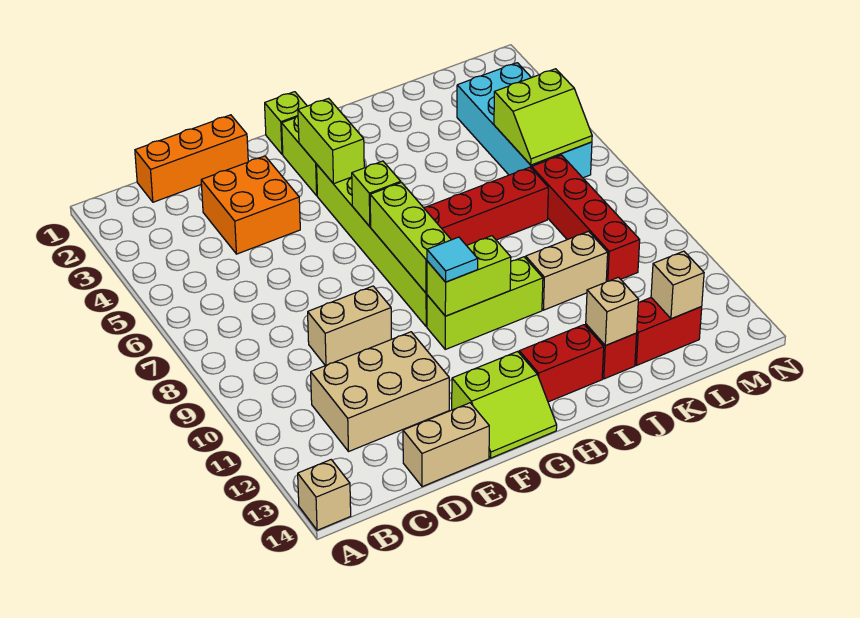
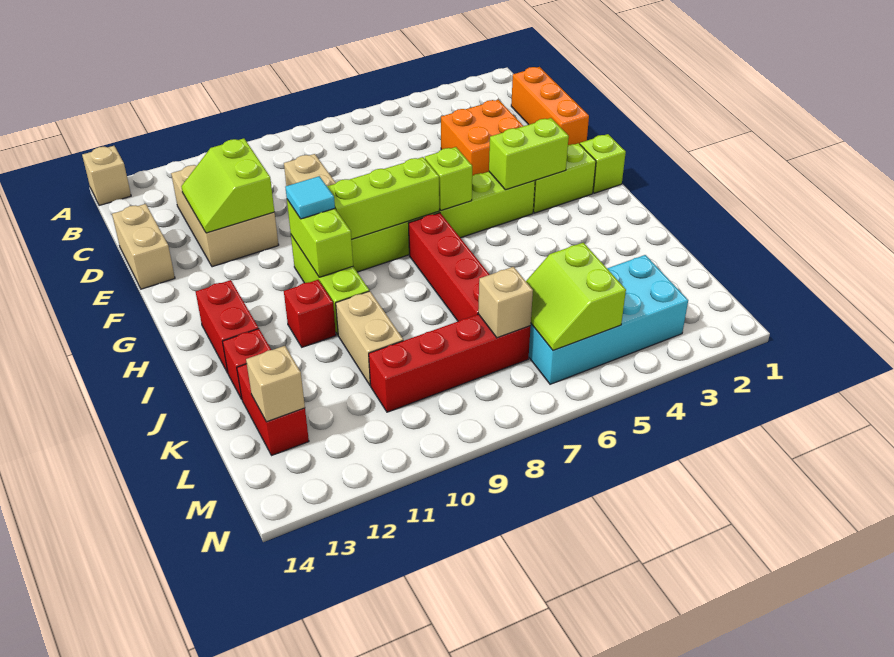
lime 2x2 slope [452,351,557,458] -> lime 2x2 slope moved to [181,138,275,233]
none -> red 1x1 brick [284,280,336,347]
tan 1x1 brick [586,277,639,346] -> tan 1x1 brick moved to [478,267,533,338]

